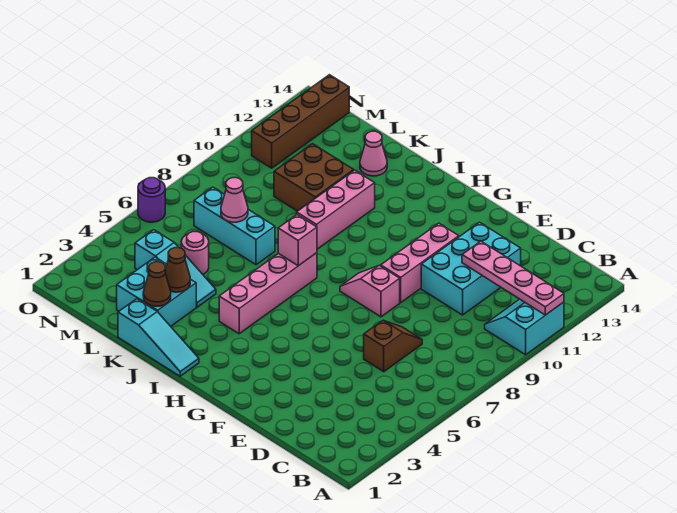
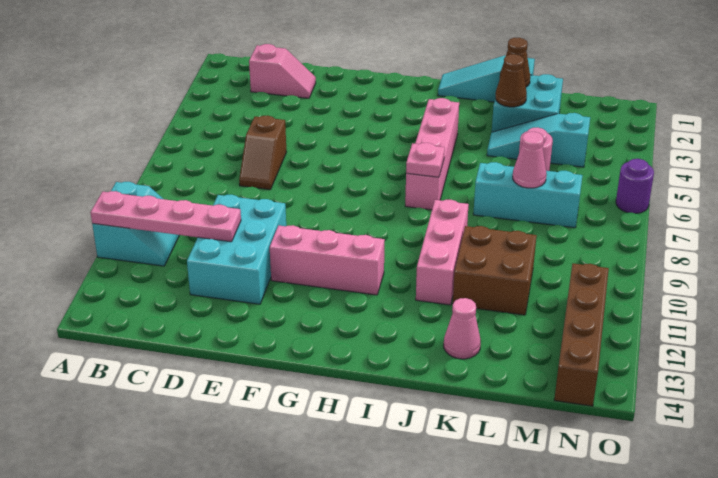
pink 1x2 slope [340,265,400,317] -> pink 1x2 slope moved to [249,44,316,98]
pink 1x3 brick [381,223,459,303] -> pink 1x3 brick turned to [270,225,385,295]
pink 1x1 brick [278,215,317,266] -> pink 1x1 plate [406,143,445,177]

